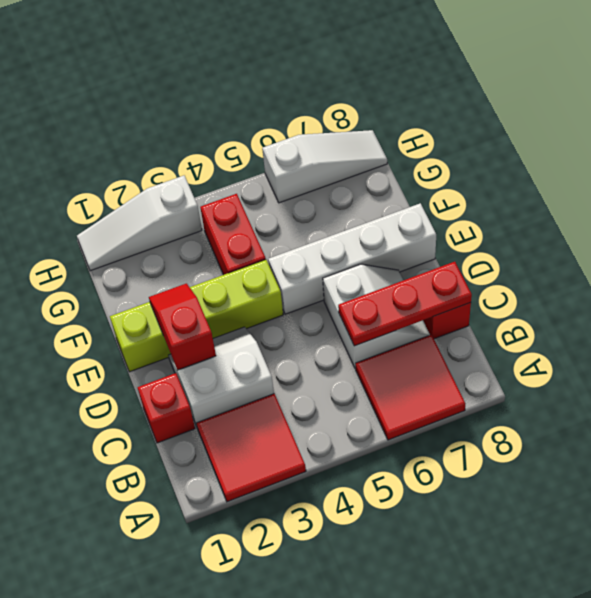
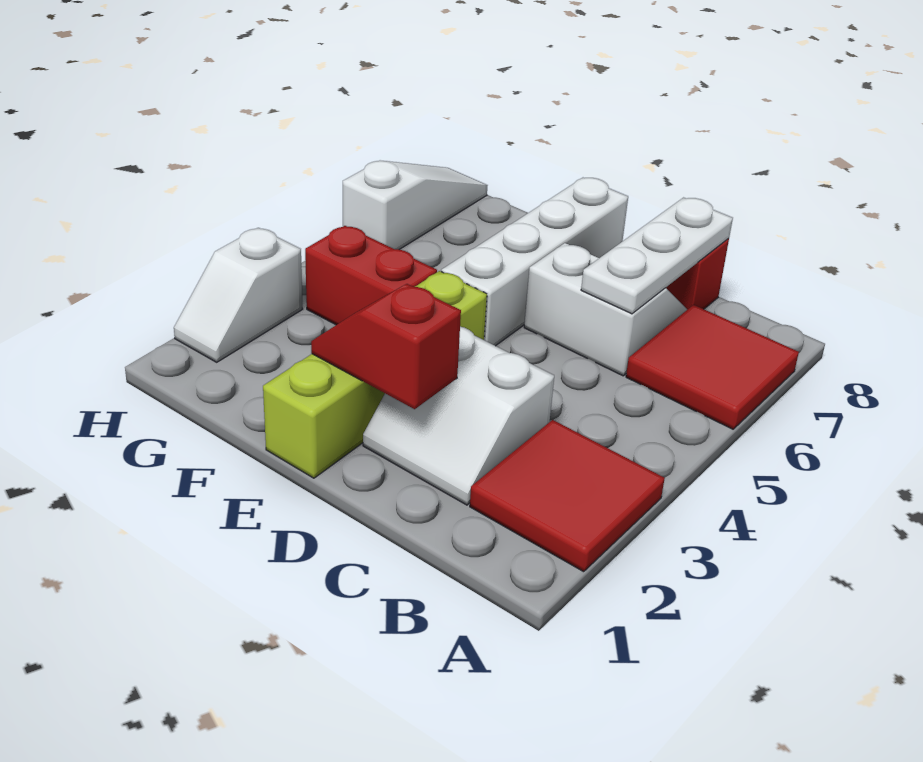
red 1x1 brick [138,373,195,443] -> none
white 2x2 slope [168,327,274,426] -> white 2x2 slope turned to [363,327,554,505]
red 1x3 plate [338,262,472,346] -> white 1x3 plate [581,198,733,314]
white 1x3 slope [77,176,202,271] -> white 1x2 slope [174,228,302,362]

